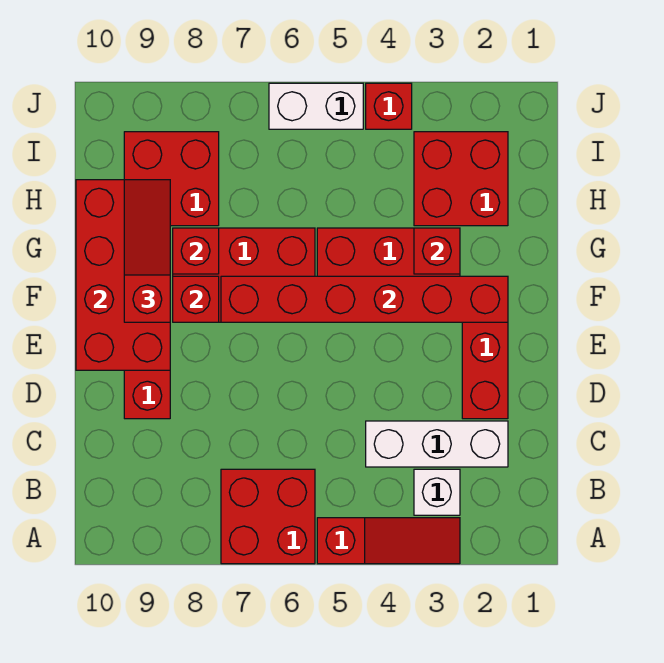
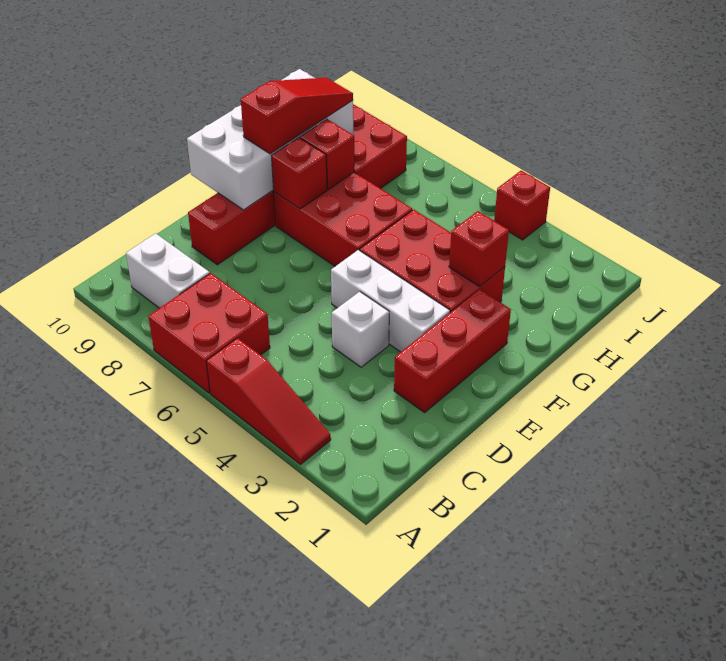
white 1x1 brick [414,469,460,515] -> white 1x1 brick moved to [331,292,389,367]
white 1x3 brick [366,421,508,467] -> white 1x3 brick moved to [331,250,450,352]
red 2x4 brick [76,180,170,370] -> white 2x4 brick [187,69,353,210]
red 1x6 brick [221,276,508,322] -> none
red 2x2 brick [414,132,508,226] -> none
white 1x2 brick [269,83,363,129] -> white 1x2 brick moved to [126,233,210,308]

